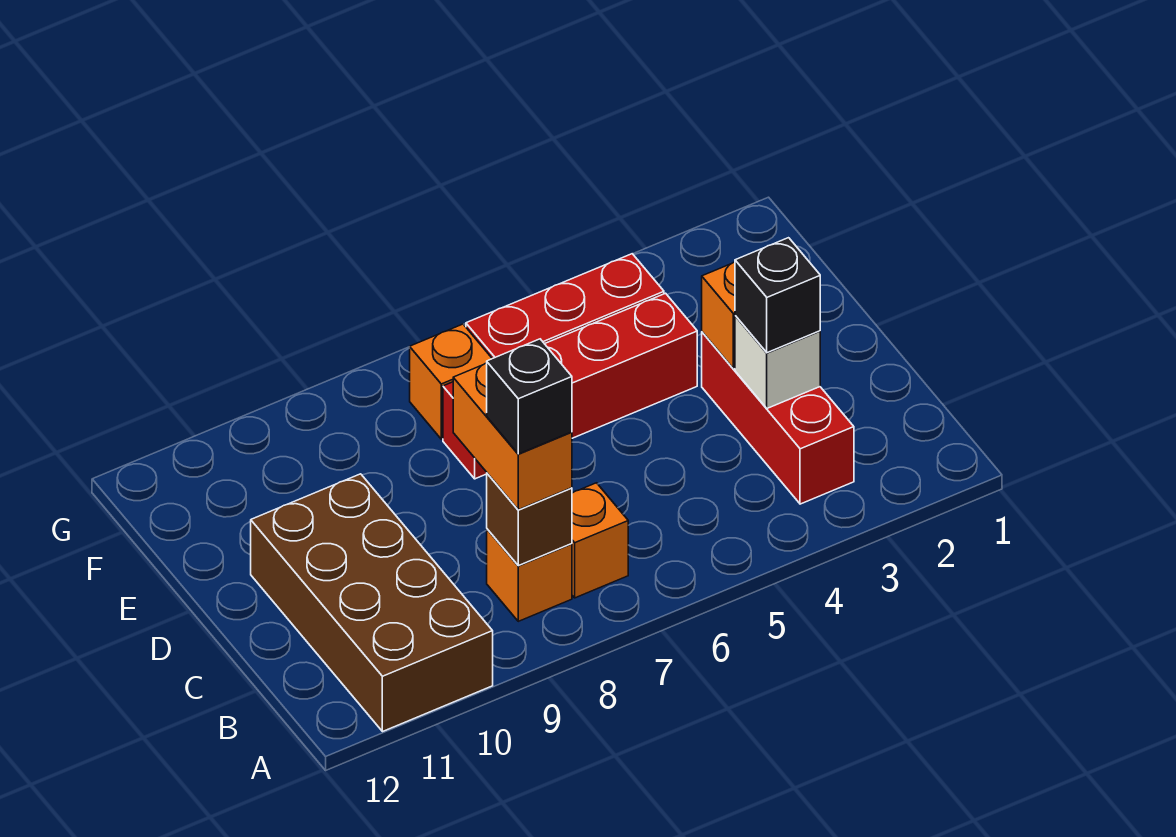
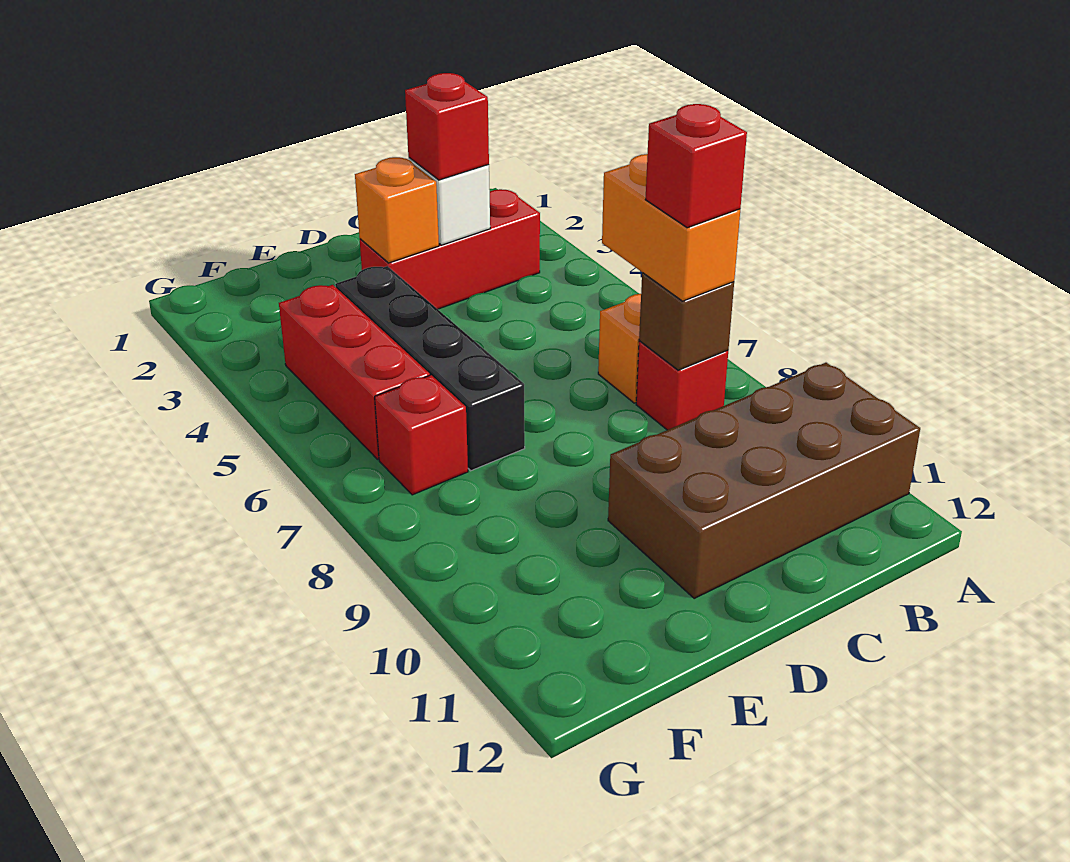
orange 1x1 brick [487,529,572,621] -> red 1x1 brick [636,341,728,430]
orange 1x2 brick [453,363,572,510] -> orange 1x2 brick turned to [602,154,740,301]
black 1x1 brick [487,339,572,454] -> red 1x1 brick [645,104,747,228]
black 1x1 brick [735,238,820,353] -> red 1x1 brick [405,73,489,180]
red 1x4 brick [443,293,697,479] -> black 1x4 brick [335,266,525,471]
orange 1x1 brick [410,324,492,439] -> red 1x1 brick [375,375,468,495]

